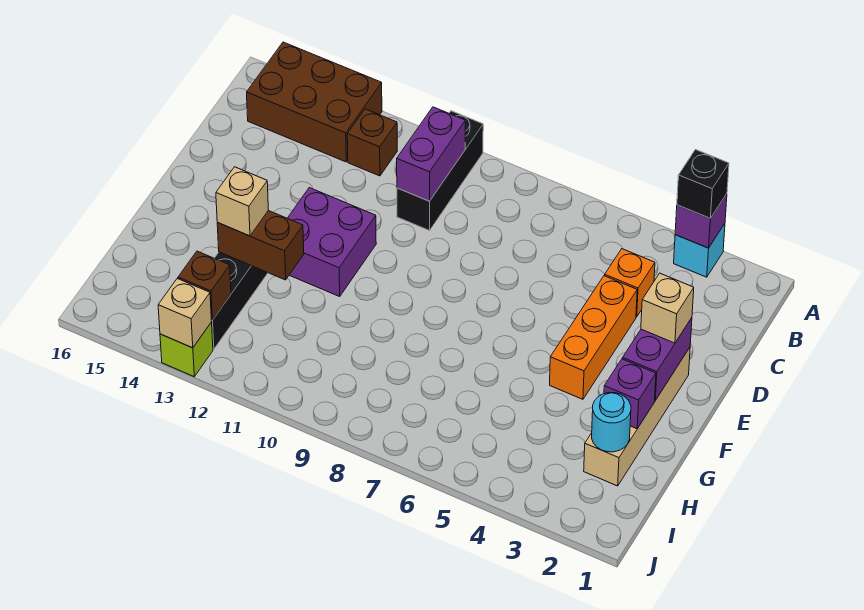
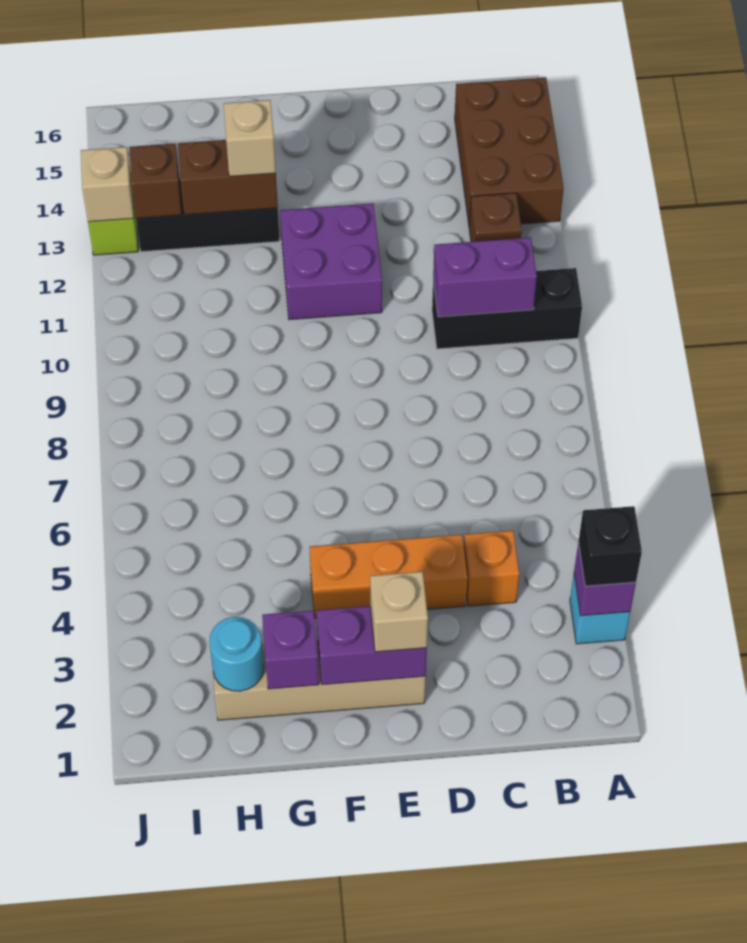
brown 1x2 brick [217,211,304,280] -> brown 1x2 brick turned to [178,140,278,215]

